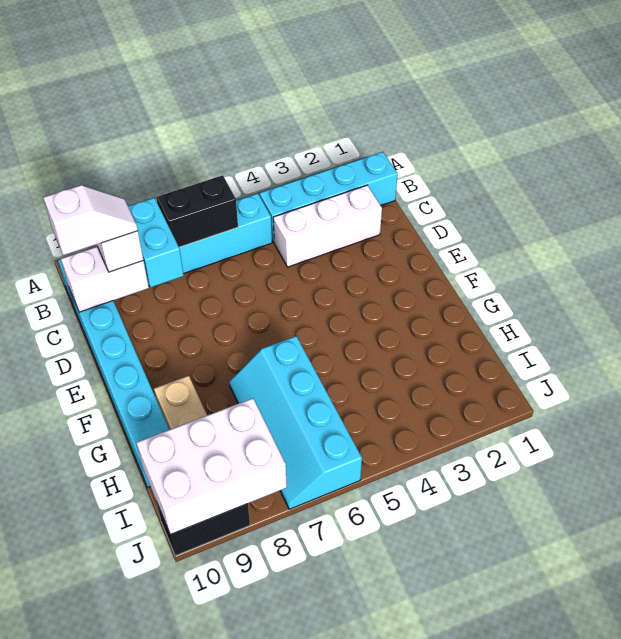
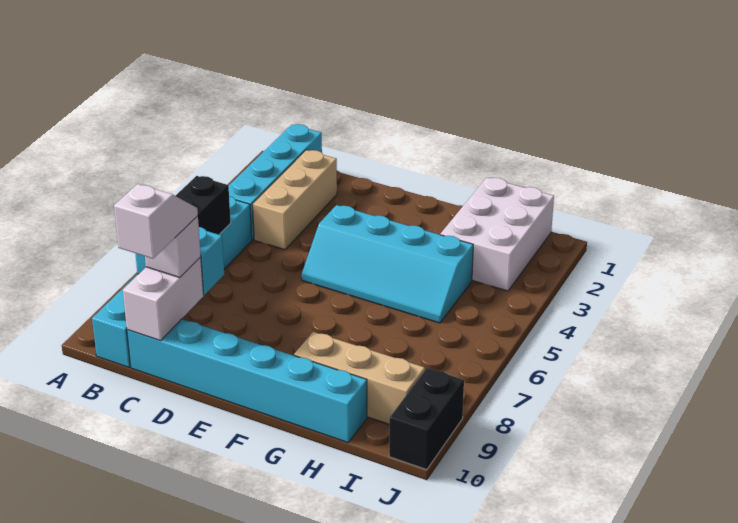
white 1x3 brick [273,185,382,267] -> tan 1x3 brick [253,150,337,250]
cyan 2x4 slope [229,336,362,509] -> cyan 2x4 slope moved to [302,205,473,323]
white 2x3 brick [136,398,287,535] -> white 2x3 brick moved to [440,178,554,291]

